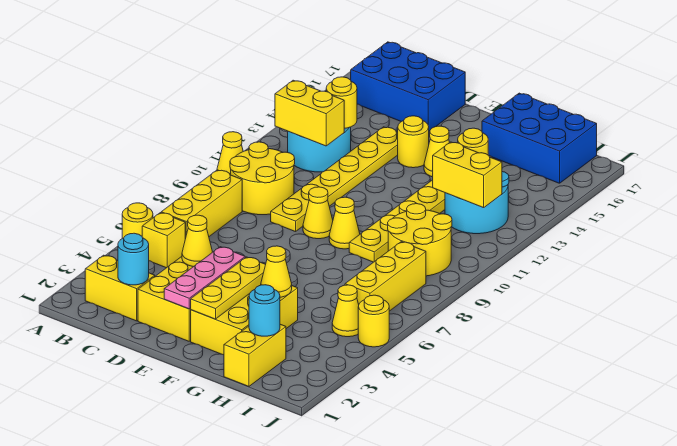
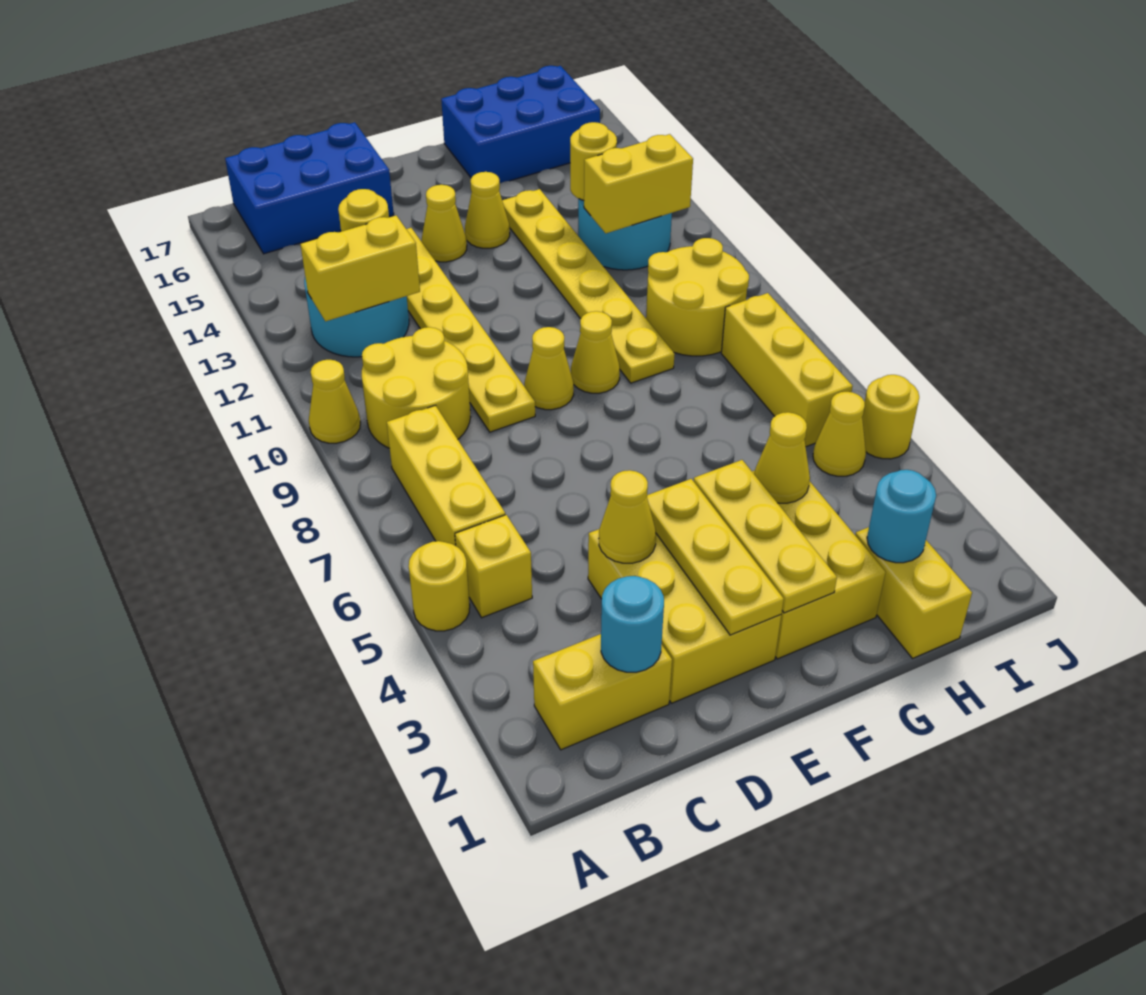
pink 1x3 plate [164,247,245,309] -> yellow 1x3 plate [647,479,784,635]
yellow 1x1 round brick [398,116,429,168] -> yellow 1x1 cone [421,185,467,262]

